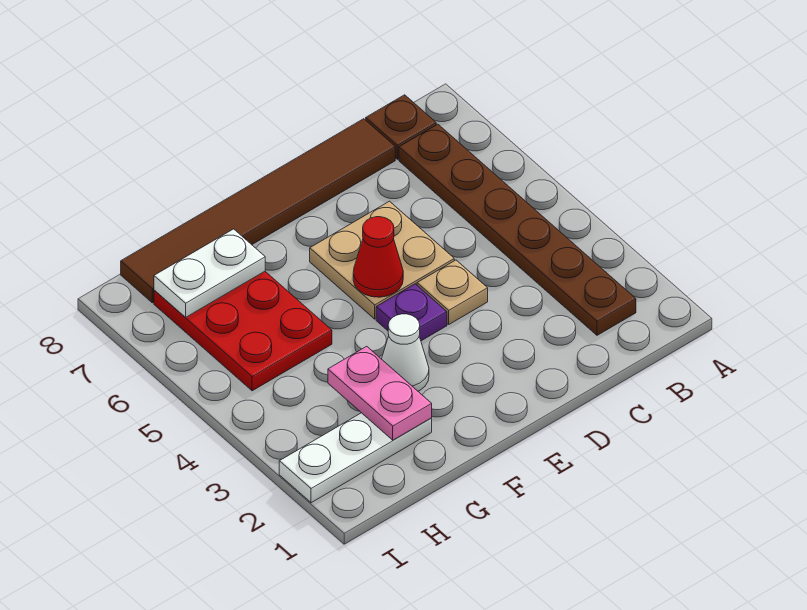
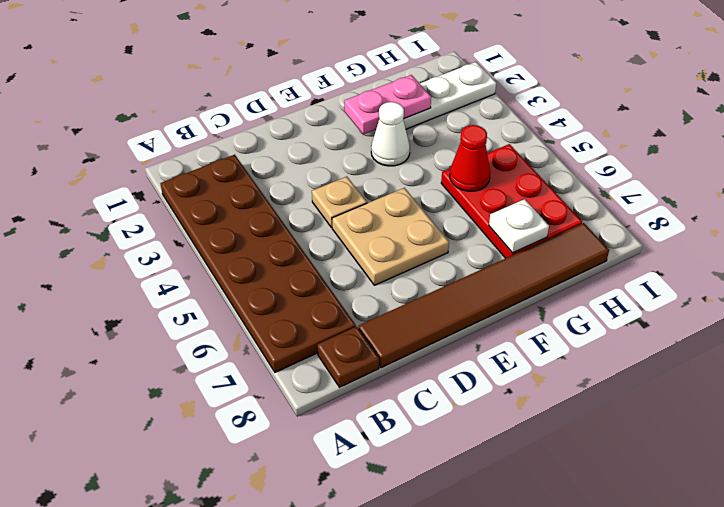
brown 1x6 plate [399,124,636,335] -> brown 2x6 plate [161,155,356,372]
purple 1x1 plate [376,284,447,341] -> none
red 1x1 cone [353,217,403,297] -> red 1x1 cone moved to [450,125,490,191]
pink 1x2 plate [328,346,432,440] -> pink 1x2 plate turned to [344,75,431,134]
white 1x2 plate [154,229,265,318] -> white 1x1 plate [489,199,549,253]

